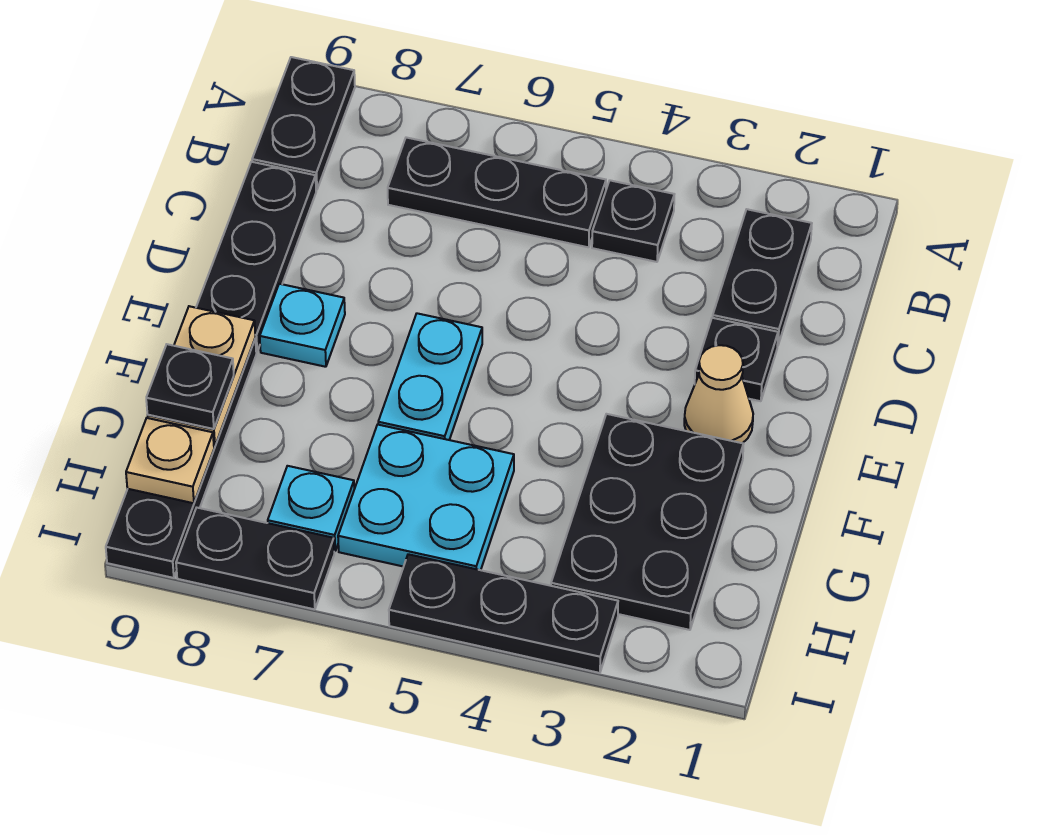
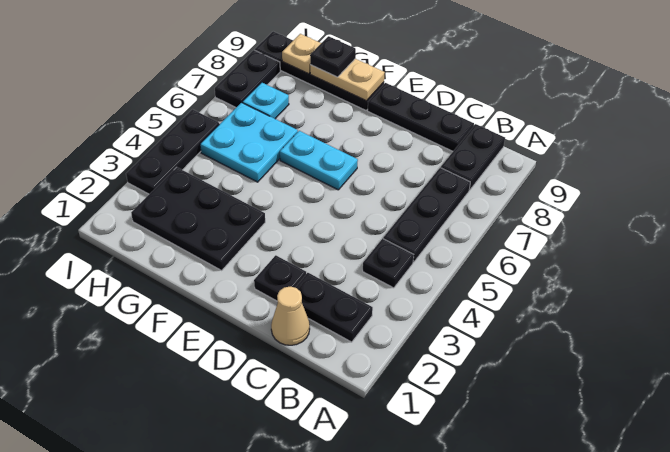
black 1x2 plate [252,57,355,190] -> black 1x2 plate turned to [441,124,505,190]
tan 1x1 cone [684,345,753,443] -> tan 1x1 cone moved to [271,287,310,345]
cyan 1x1 plate [260,284,345,367] -> none

